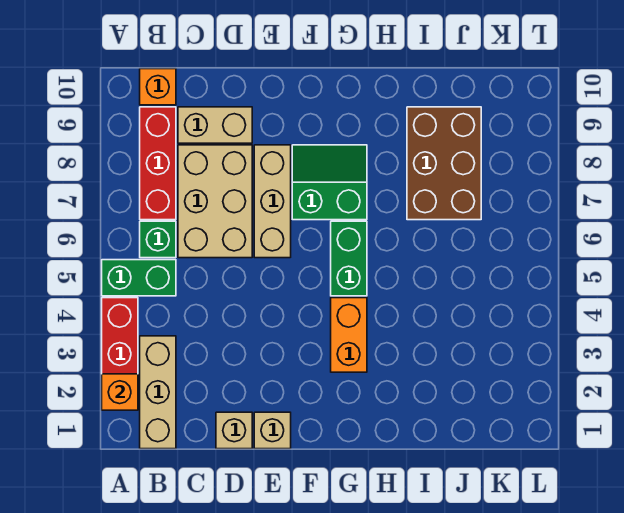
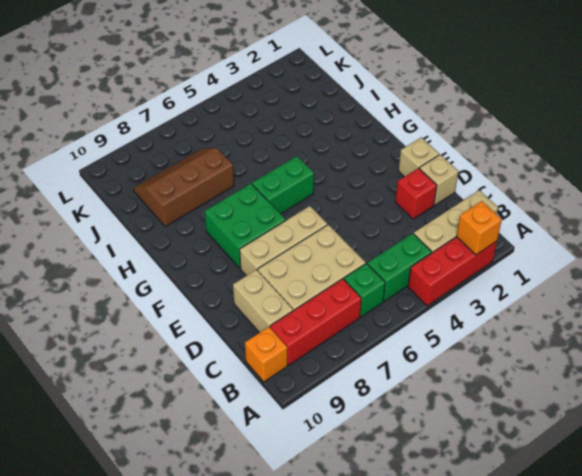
green 1x2 brick [102,260,176,296] -> green 1x2 brick turned to [368,233,432,301]
none -> red 1x1 brick [395,168,437,219]
green 2x2 slope [292,145,367,220] -> green 2x2 brick [205,184,286,268]
orange 1x2 brick [331,298,367,372] -> none
brown 2x3 brick [407,107,481,220] -> brown 2x3 slope [134,148,234,227]

